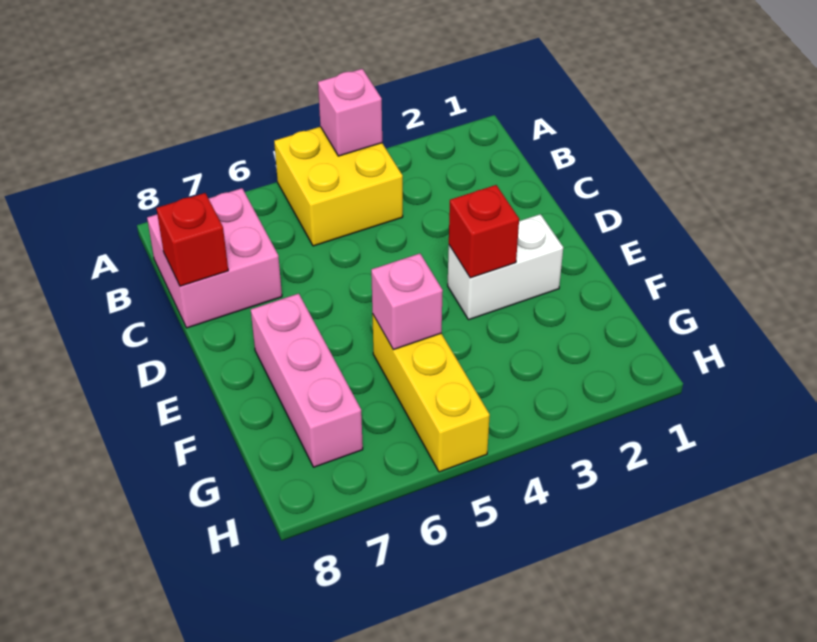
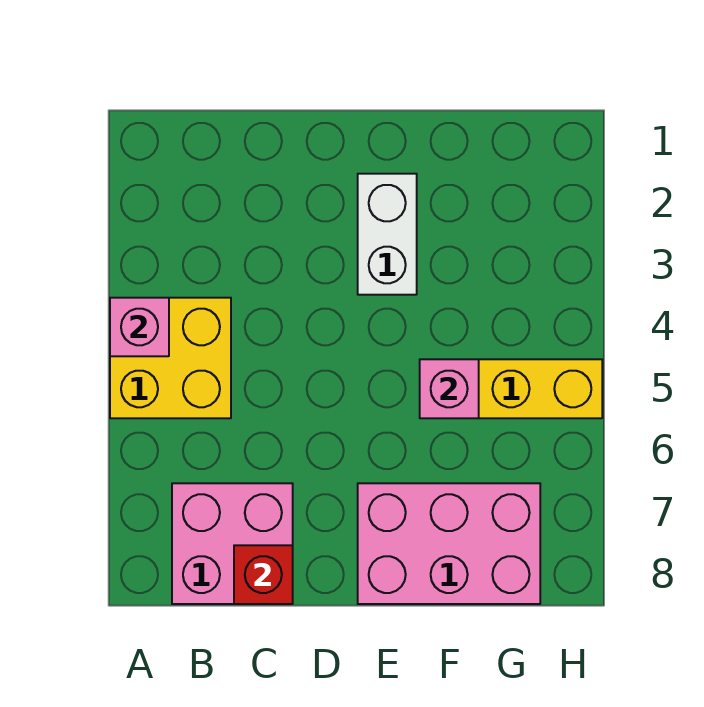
red 1x1 brick [449,185,519,278] -> none
pink 1x3 brick [251,294,363,467] -> pink 2x3 brick [358,483,540,604]

